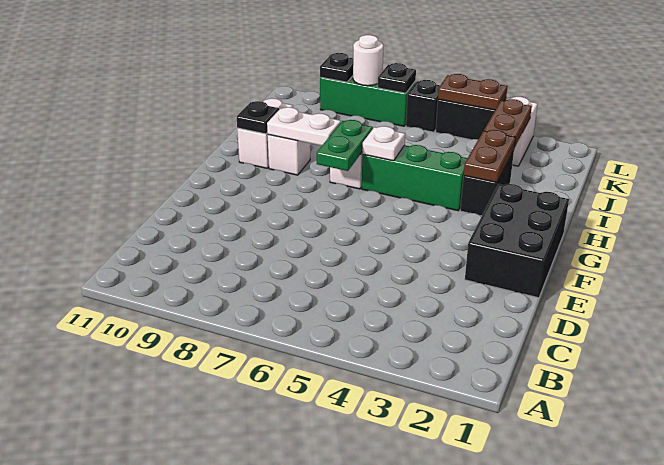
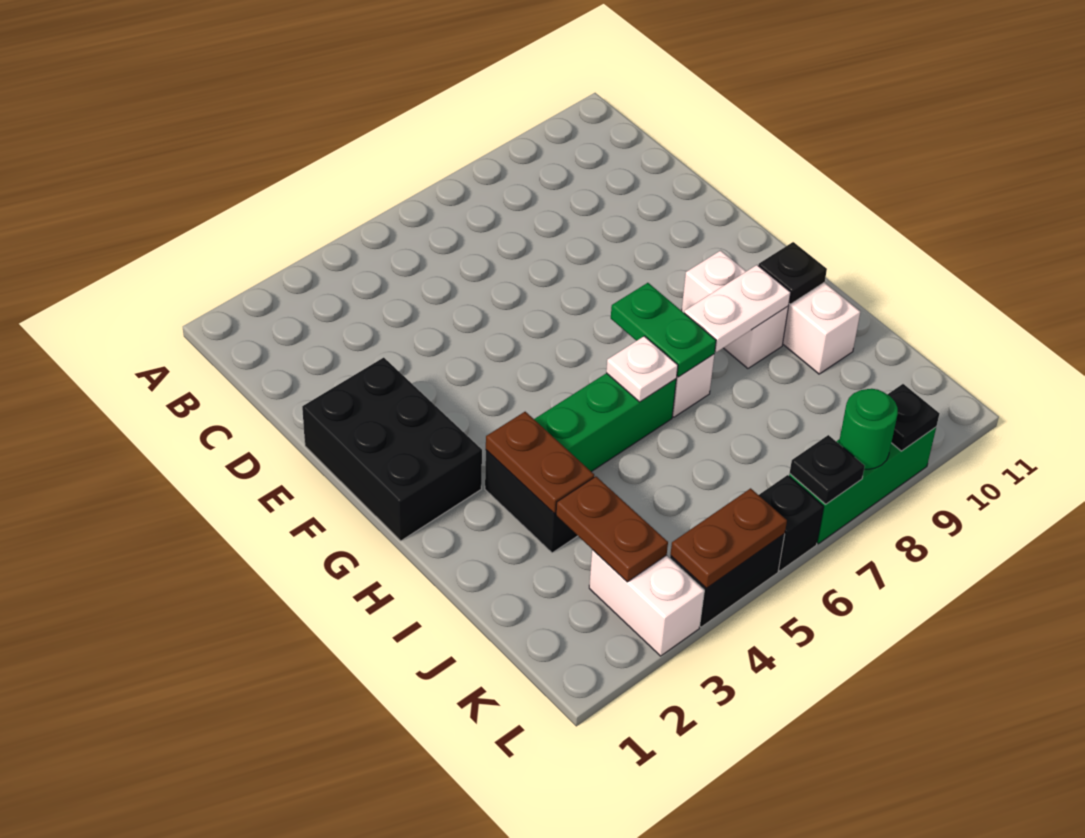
white 1x1 brick [268,135,310,175] -> white 1x2 brick [682,251,788,368]
white 1x1 round brick [353,35,383,86] -> green 1x1 round brick [839,389,898,469]

